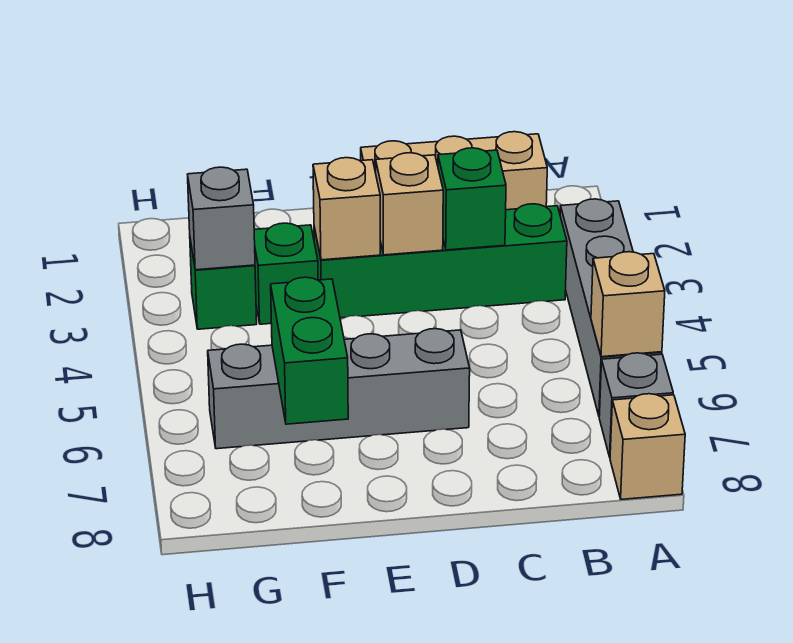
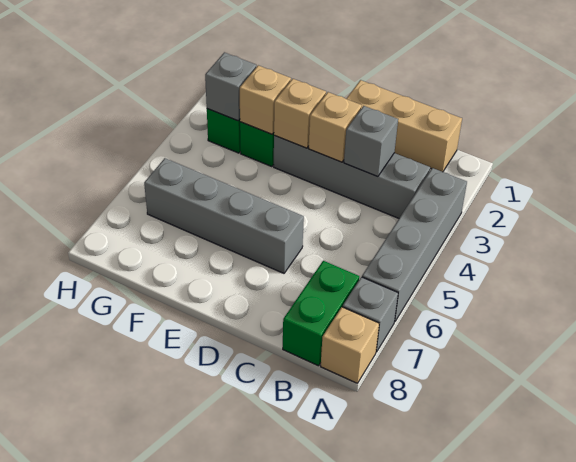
tan 1x1 brick [591,252,665,357] -> tan 1x1 brick moved to [240,65,291,134]
green 1x4 brick [314,204,567,318] -> grey 1x4 brick [274,135,430,218]
green 1x1 brick [438,148,506,250] -> grey 1x1 brick [344,106,398,177]
green 1x2 brick [271,277,348,424] -> green 1x2 brick moved to [283,261,359,366]

